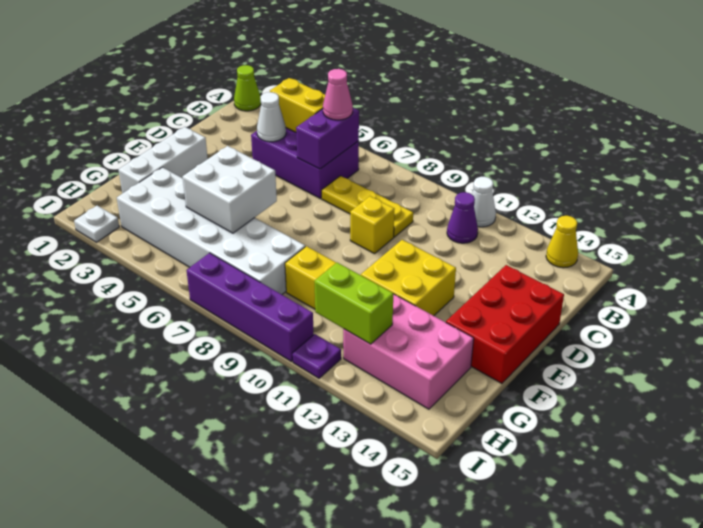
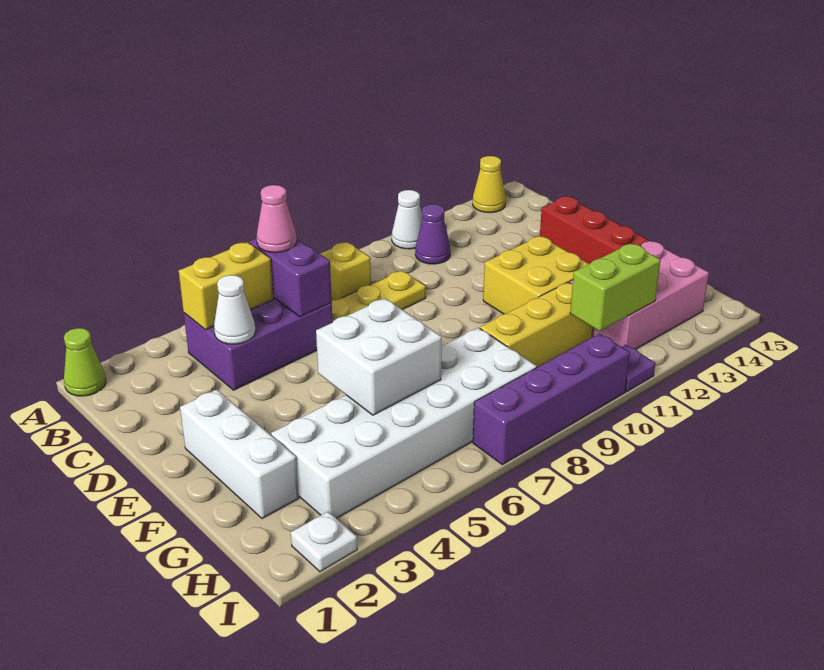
yellow 1x1 brick [350,196,394,254] -> yellow 1x1 brick moved to [320,242,371,301]
red 2x3 brick [446,265,564,384] -> red 1x3 brick [540,196,648,264]

